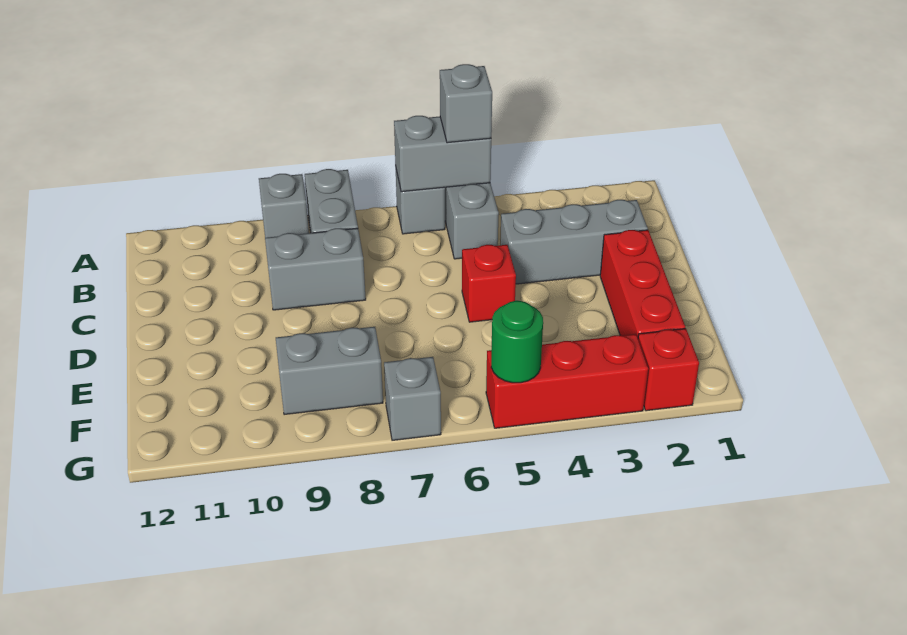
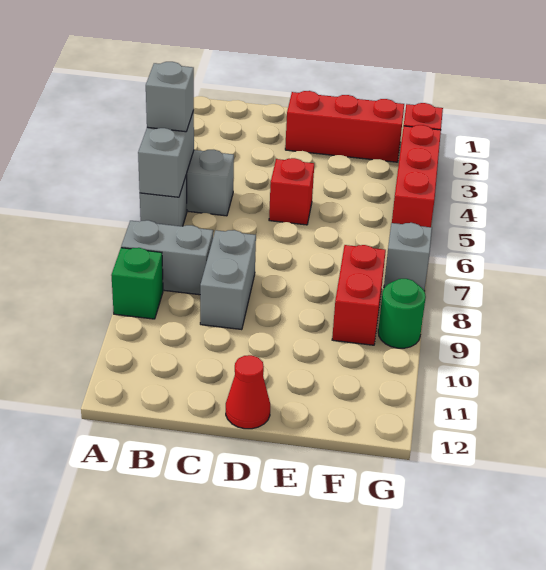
grey 1x1 brick [259,174,309,238] -> green 1x1 brick [111,248,163,319]
grey 1x3 brick [500,200,648,284] -> none
none -> red 1x1 cone [226,355,270,429]
grey 1x2 brick [276,327,383,415] -> red 1x2 brick [332,245,386,345]
green 1x1 round brick [491,301,543,383] -> green 1x1 round brick moved to [378,279,426,348]

